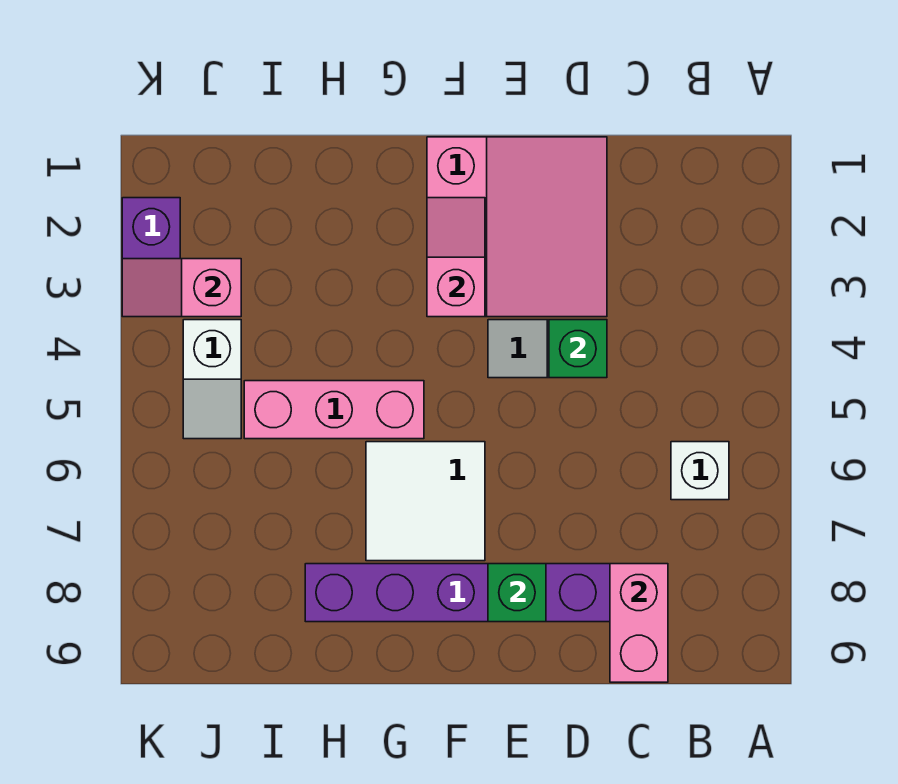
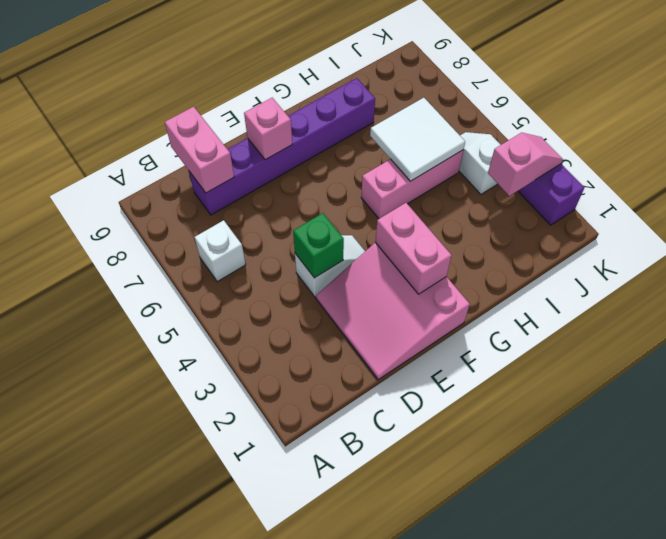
green 1x1 brick [488,564,546,622] -> pink 1x1 brick [244,98,292,160]
pink 1x2 slope [427,198,485,317] -> pink 1x2 brick [375,203,452,294]
white 2x2 tile [366,442,485,561] -> white 2x2 tile moved to [370,98,465,181]

